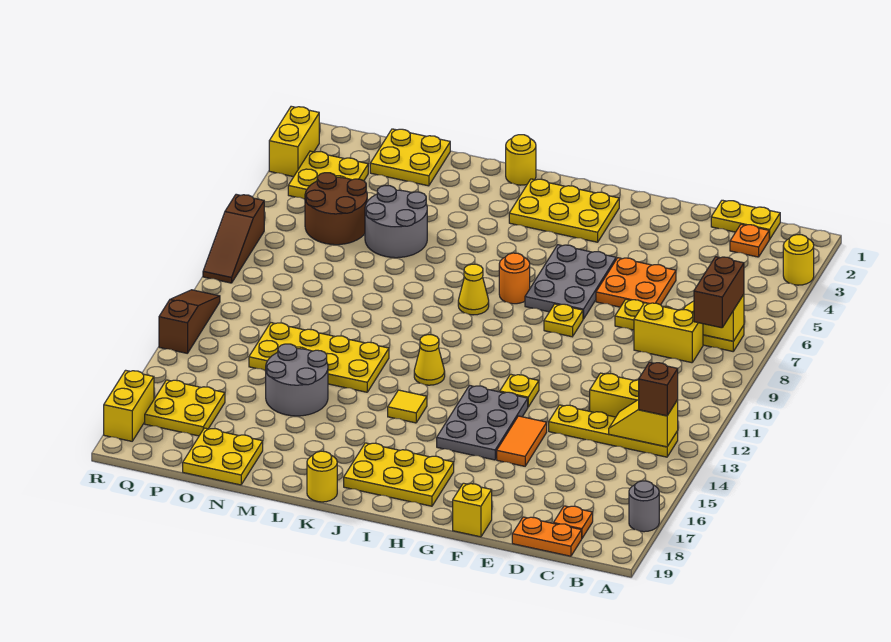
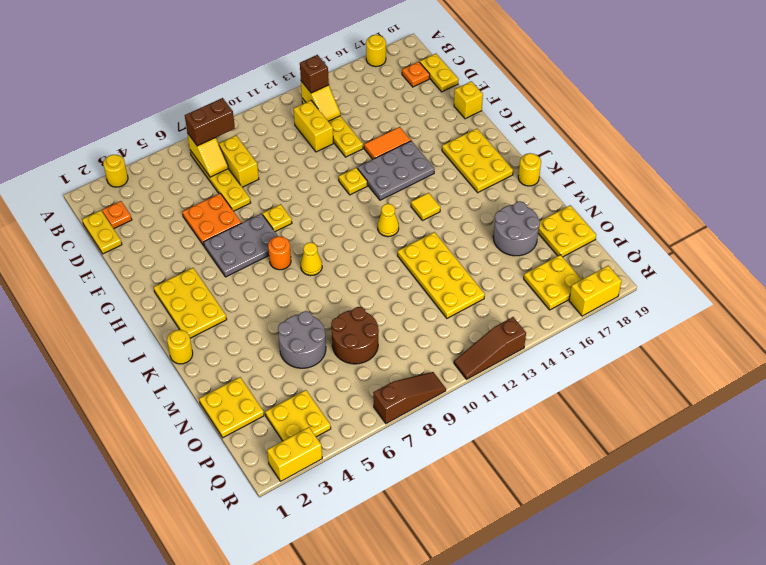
grey 1x1 round brick [629,481,659,532] -> yellow 1x1 round brick [366,35,386,67]
orange 1x2 plate [512,517,582,556] -> yellow 1x2 plate [420,54,458,92]
grey 2x2 round brick [266,344,328,416] -> grey 2x2 round brick moved to [493,201,540,256]
brown 2x2 round brick [305,173,367,245] -> brown 2x2 round brick moved to [331,307,379,364]

